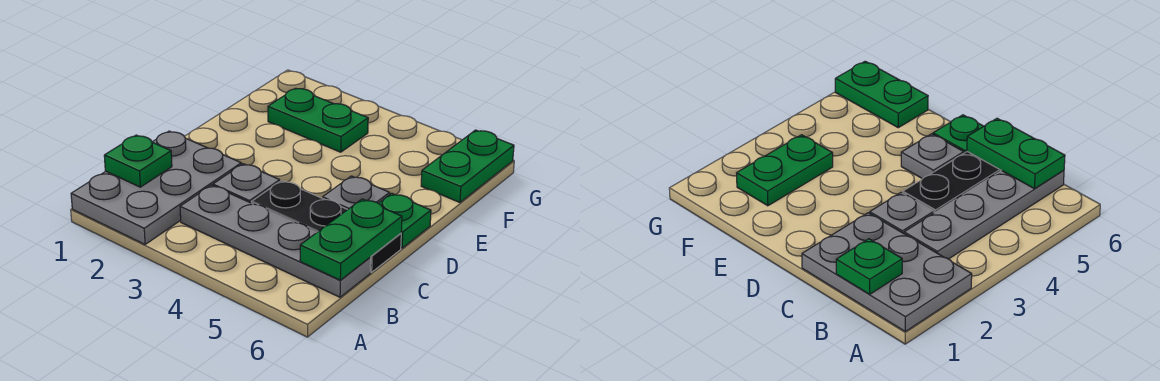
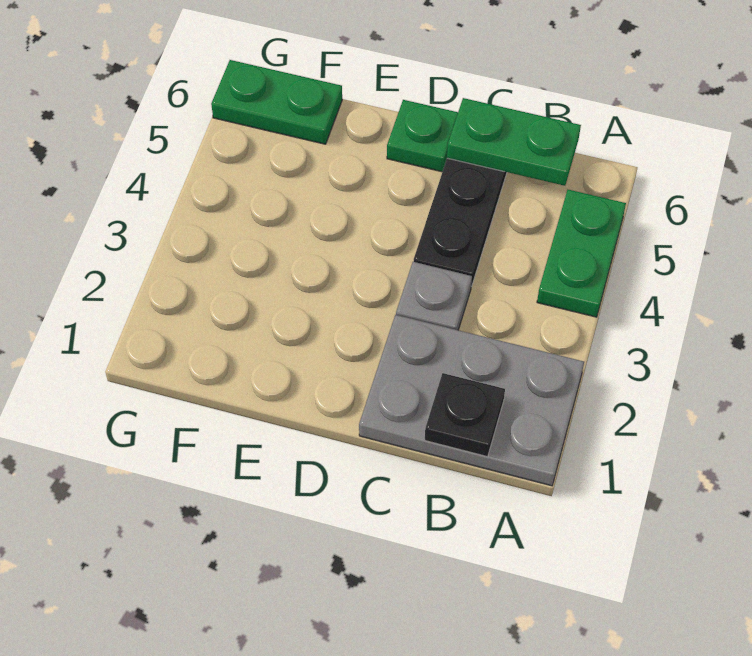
green 1x1 plate [104,135,172,187] -> black 1x1 plate [425,373,505,457]
grey 1x4 plate [180,185,371,297] -> none
grey 1x1 plate [323,176,390,210] -> none
green 1x2 plate [268,88,368,152] -> green 1x2 plate moved to [537,190,626,317]

